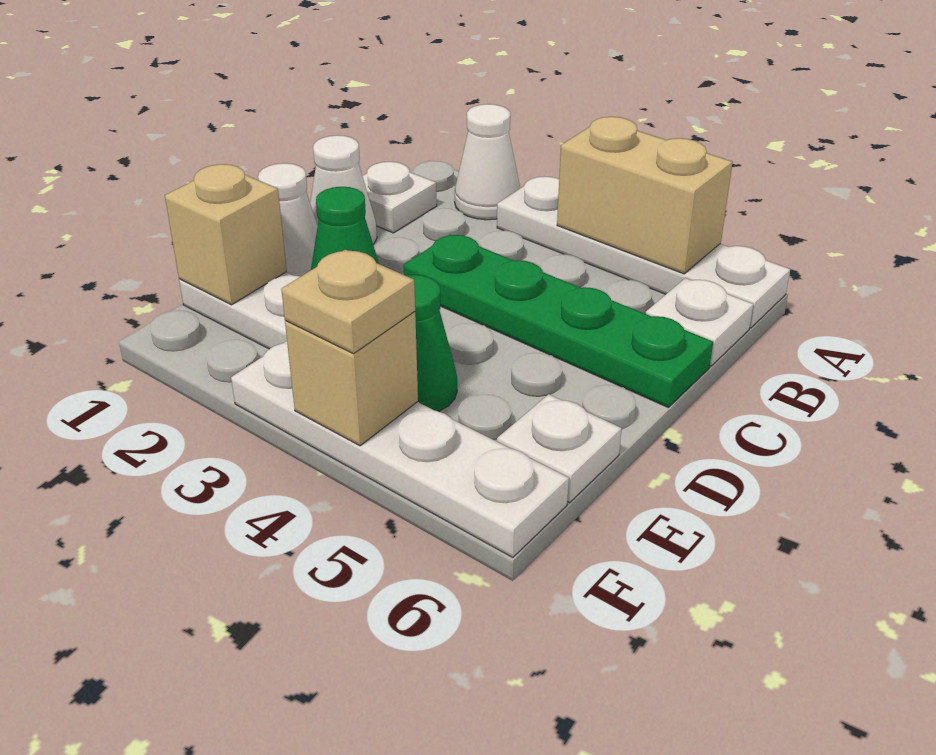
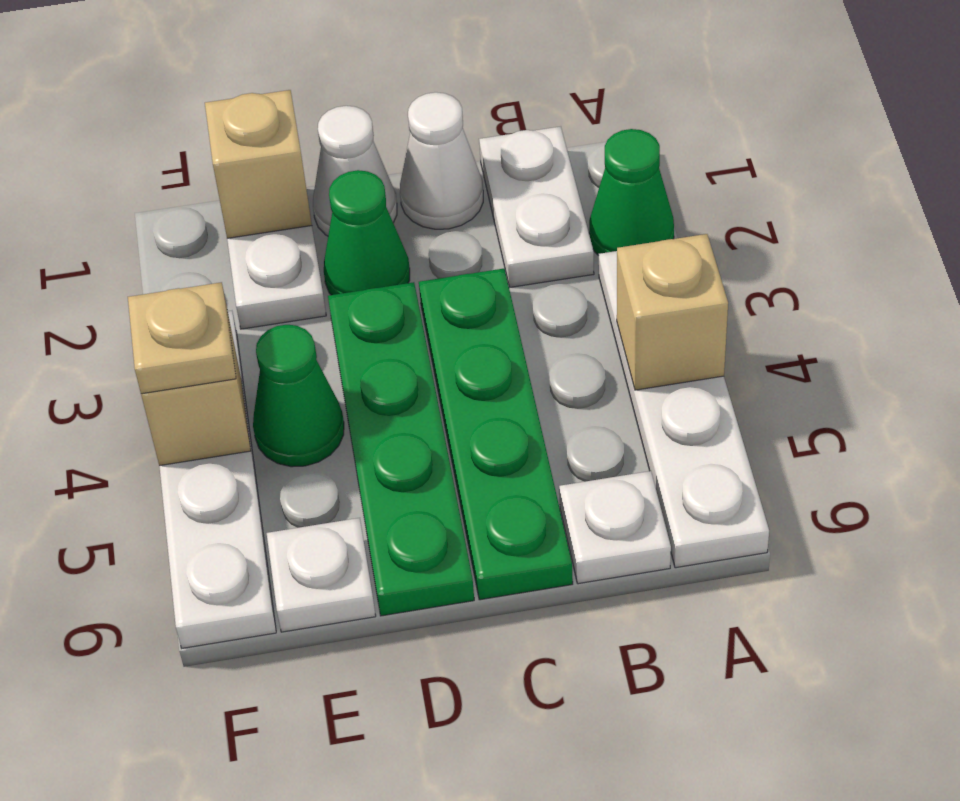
white 1x1 cone [455,104,520,220] -> green 1x1 cone [589,129,674,256]
tan 1x2 brick [557,117,733,274] -> tan 1x1 brick [617,234,728,390]
white 1x1 plate [363,162,437,233] -> white 1x2 plate [479,126,594,287]
none -> green 1x4 plate [328,282,474,616]

